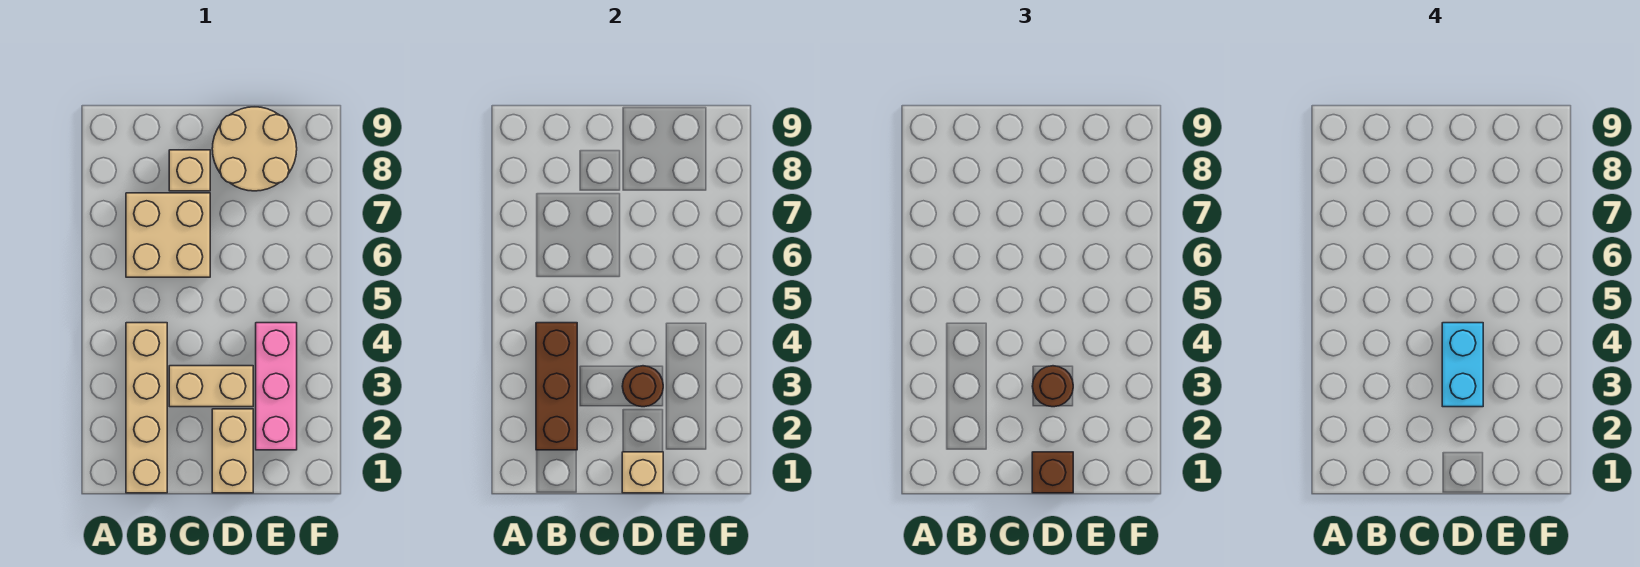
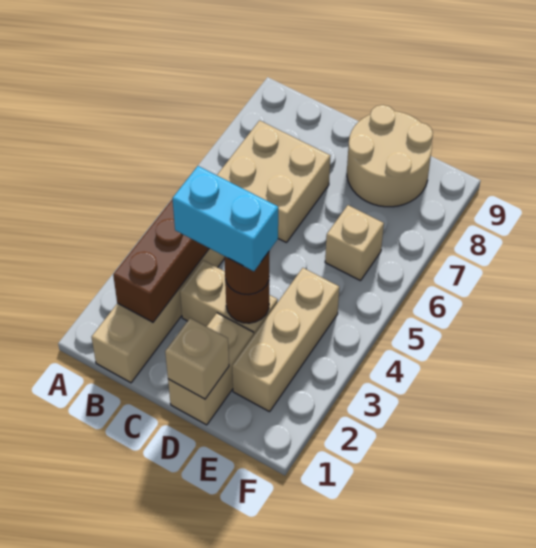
tan 1x1 brick [169,150,210,191] -> tan 1x1 brick moved to [325,205,384,281]
brown 1x1 brick [1032,452,1073,493] -> none
cyan 1x2 brick [1442,323,1483,407] -> cyan 1x2 brick turned to [172,166,278,271]
pink 1x3 brick [256,323,297,450] -> tan 1x3 brick [232,268,339,412]

